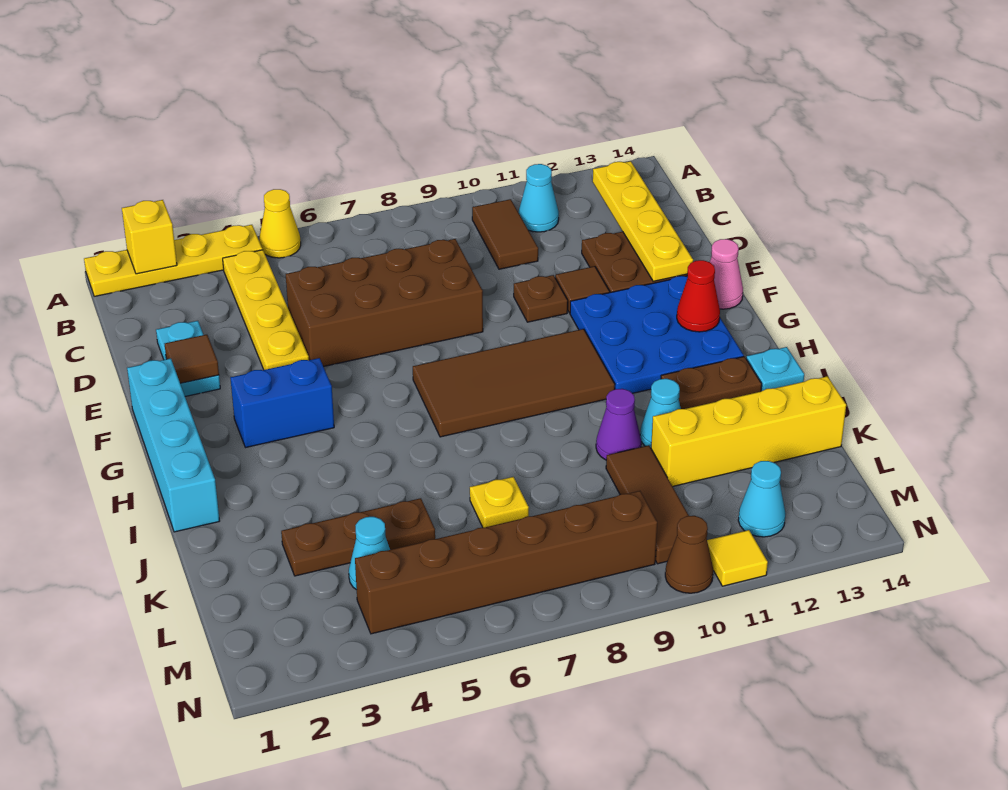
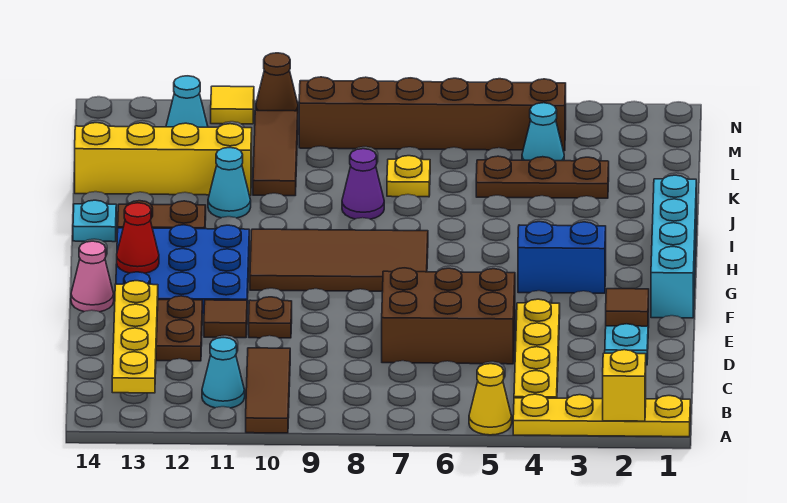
brown 1x2 tile [472,199,538,269] -> brown 1x3 tile [246,348,290,433]
brown 2x4 brick [286,239,483,367] -> brown 2x3 brick [382,268,515,364]
purple 1x1 cone [596,389,641,460] -> purple 1x1 cone moved to [342,149,384,219]

